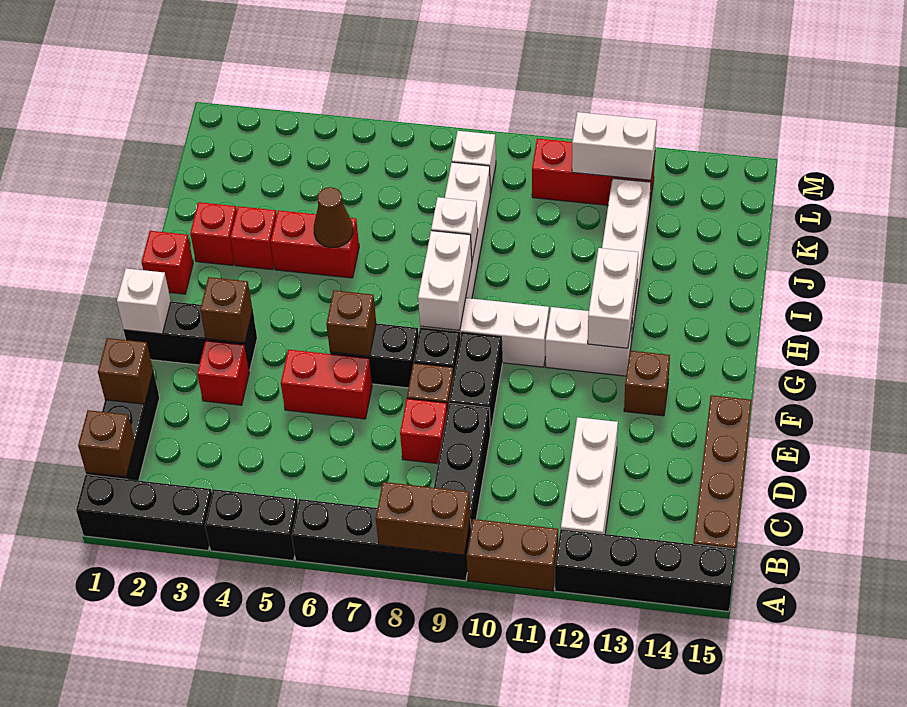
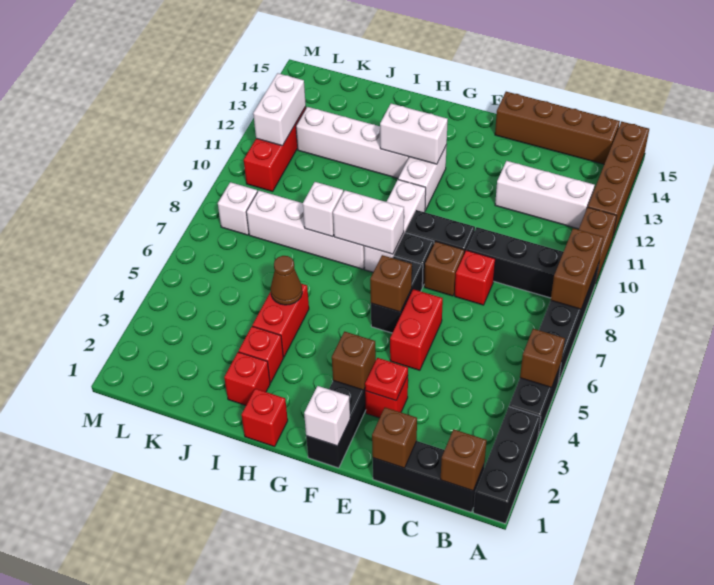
black 1x4 brick [555,529,736,612] -> brown 1x4 brick [588,121,649,236]
none -> red 1x1 plate [365,358,408,401]
brown 1x1 brick [624,351,670,416] -> brown 1x1 brick moved to [520,329,565,388]

